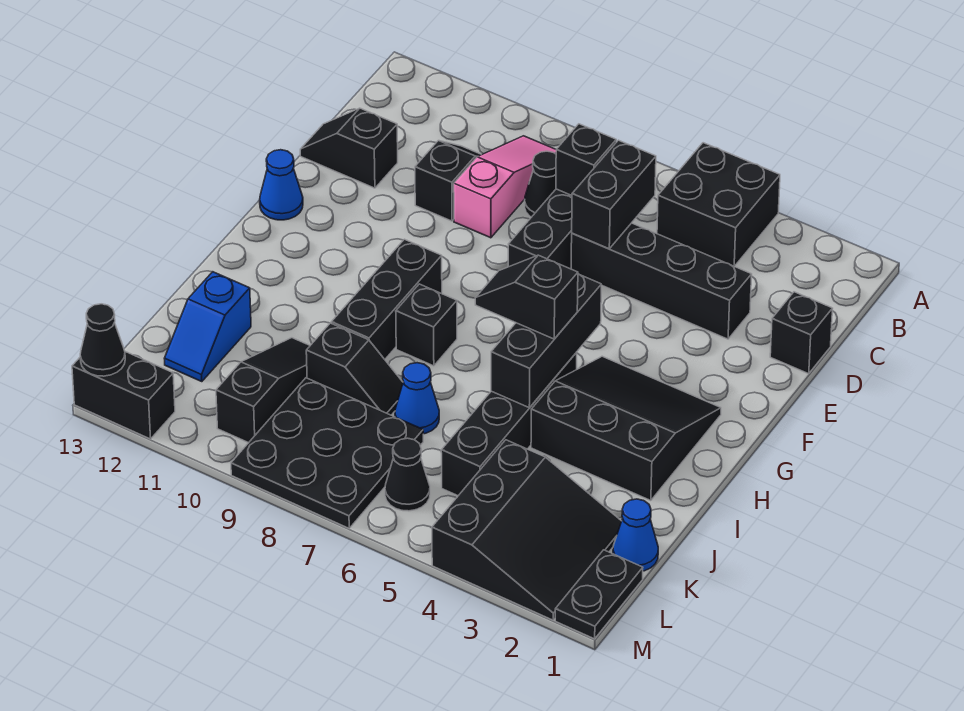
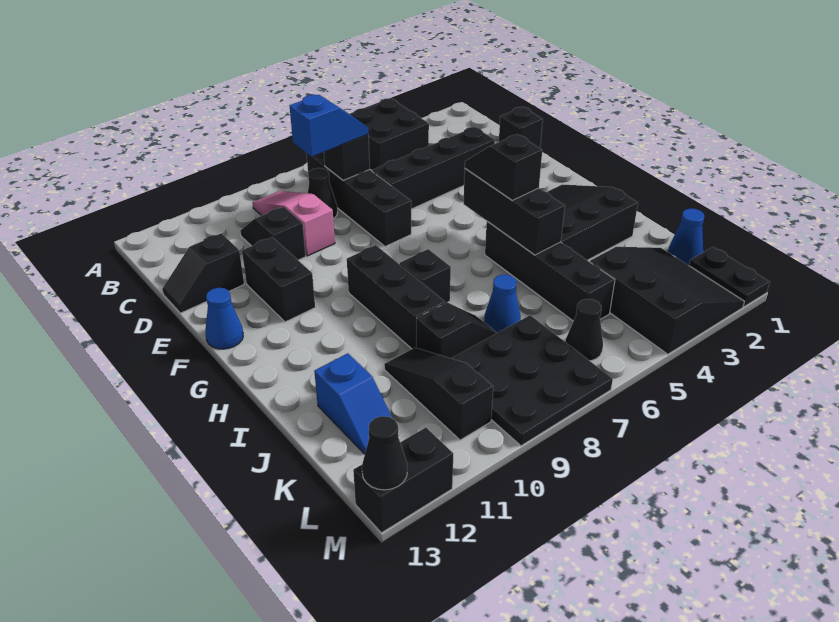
black 1x2 brick [572,140,656,249] -> black 1x2 brick moved to [242,237,315,322]
none -> blue 1x2 slope [290,95,369,157]
black 1x2 slope [475,255,578,339] -> black 1x2 slope turned to [465,134,542,200]

